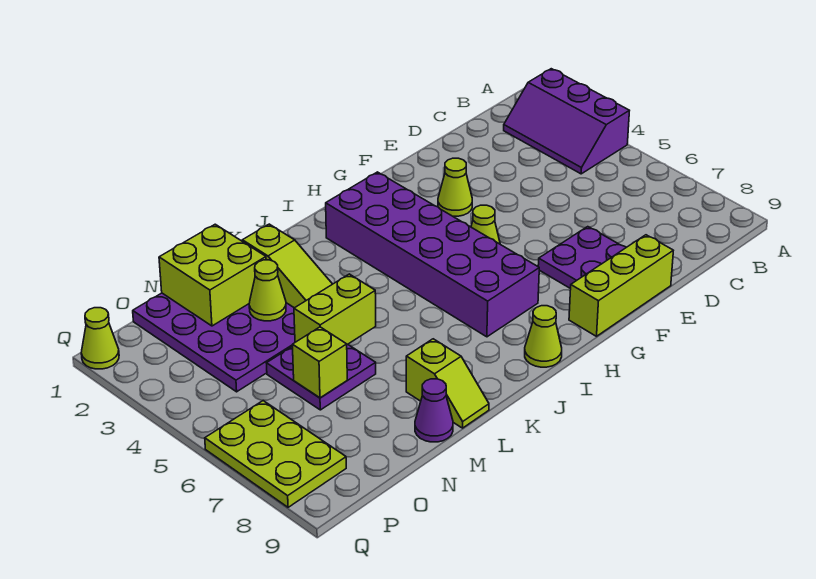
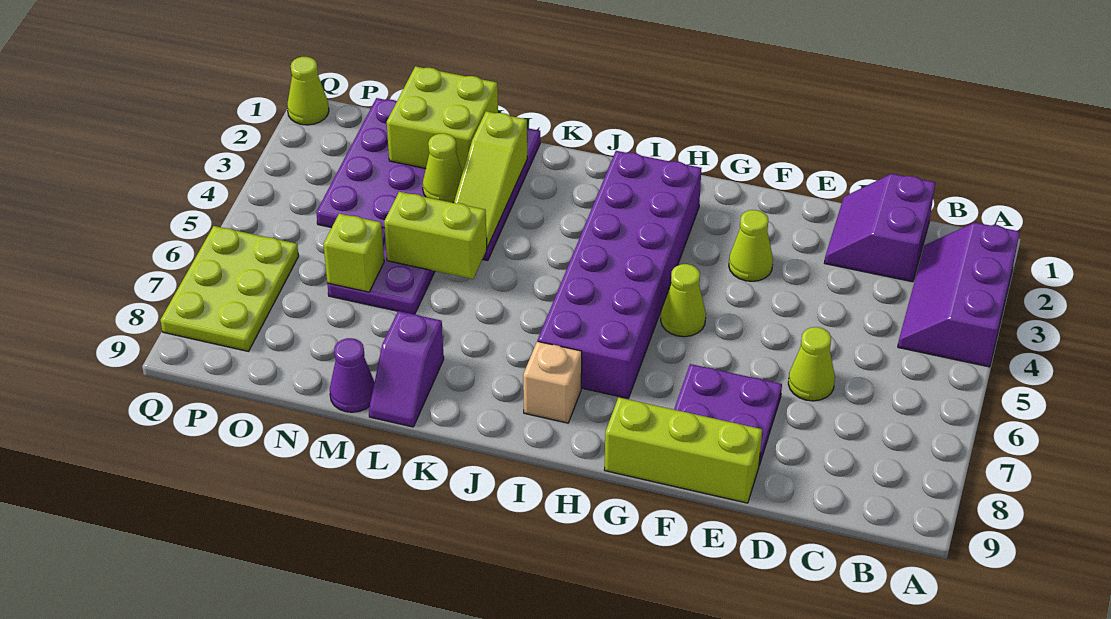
none -> purple 2x2 slope [825,174,935,282]
none -> tan 1x1 brick [523,341,582,423]
lime 1x1 cone [525,306,562,367] -> lime 1x1 cone moved to [788,327,835,401]
lime 1x2 slope [406,339,489,428] -> purple 1x2 slope [369,311,444,427]

